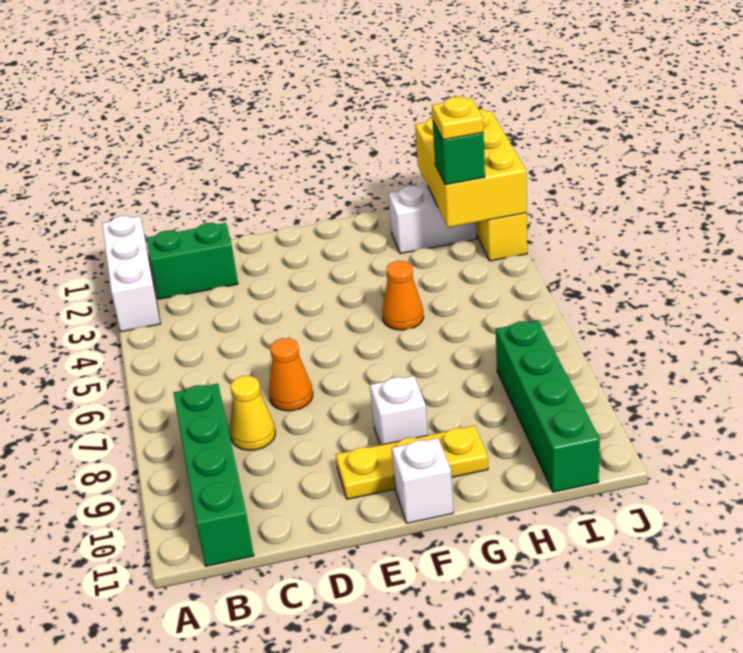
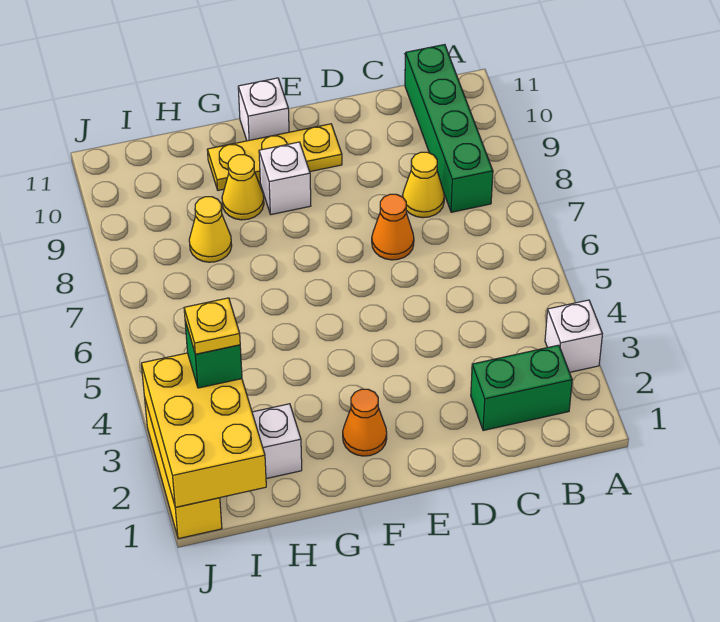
white 1x3 brick [102,216,160,332] -> white 1x1 brick [545,300,602,372]
orange 1x1 cone [382,261,424,330] -> orange 1x1 cone moved to [343,389,387,456]
none -> yellow 1x1 cone [222,155,264,220]
none -> yellow 1x1 cone [189,197,232,262]
green 1x4 brick [496,320,600,492] -> none

